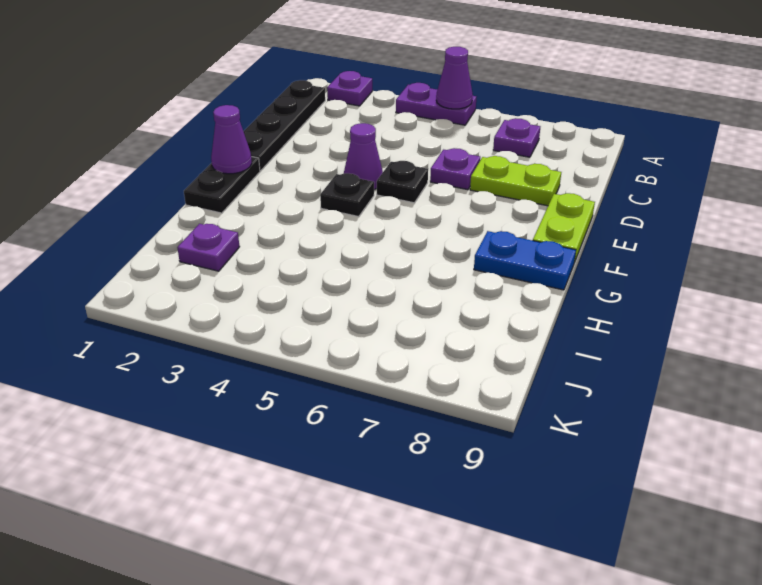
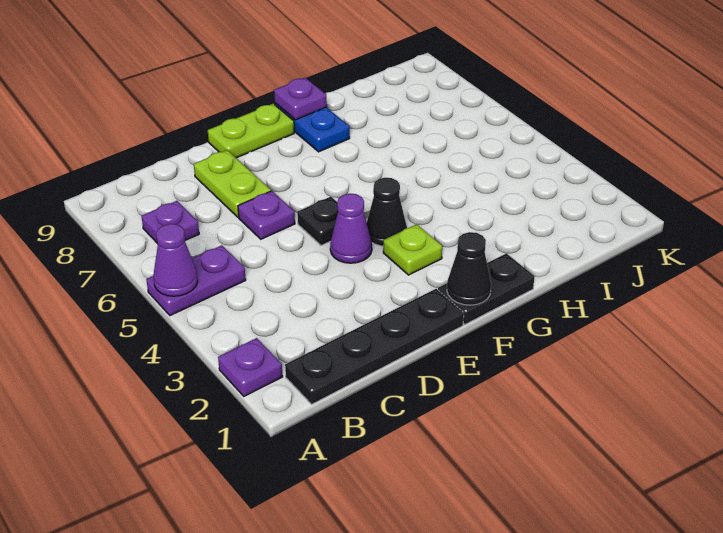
purple 1x2 plate [396,83,476,125] -> purple 1x2 plate turned to [146,245,246,315]
purple 1x1 cone [211,105,252,174] -> black 1x1 cone [447,232,491,305]
none -> lime 1x1 plate [383,224,442,275]
black 1x1 plate [320,173,374,217] -> black 1x1 cone [367,177,407,246]
purple 1x1 plate [177,224,240,271] -> purple 1x1 plate moved to [274,78,327,120]

